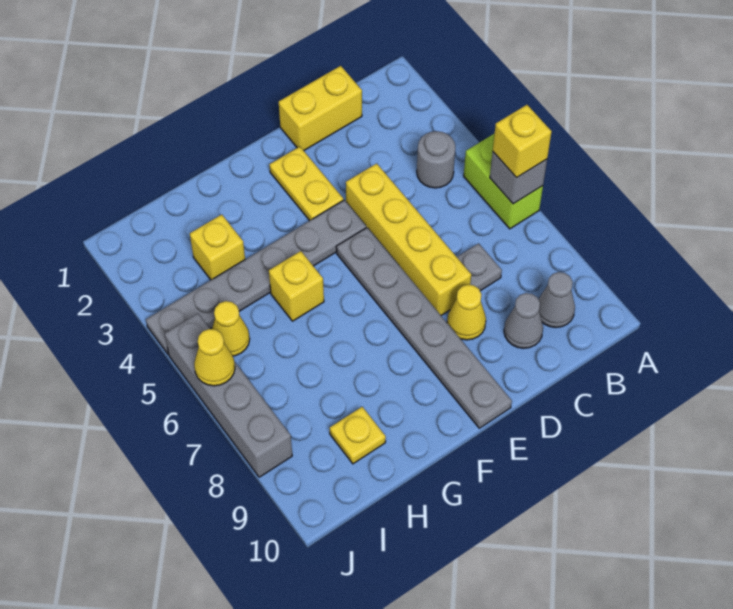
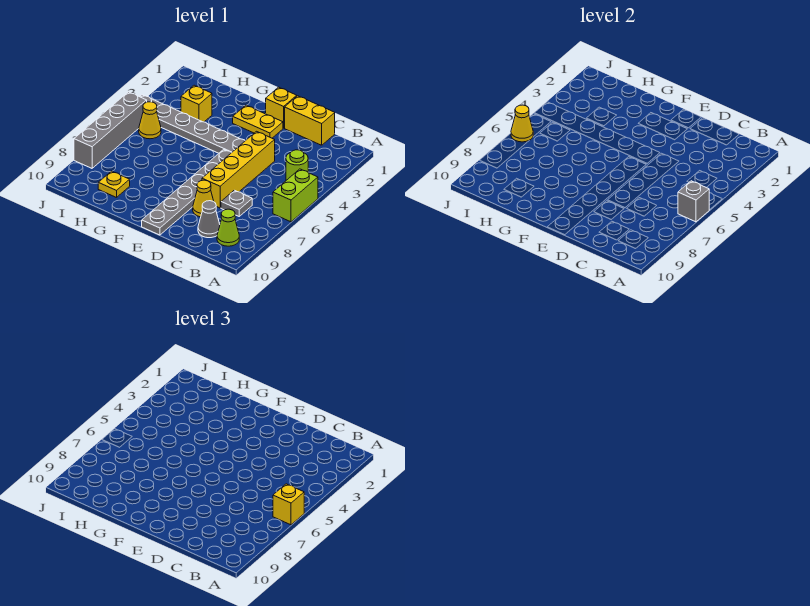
grey 1x1 round brick [417,131,455,188] -> lime 1x1 round brick [286,150,308,180]
grey 1x1 cone [538,272,575,327] -> lime 1x1 cone [217,209,239,246]
yellow 1x2 plate [269,147,344,221] -> yellow 1x2 plate turned to [233,105,283,138]
yellow 1x1 brick [269,251,324,321] -> yellow 1x1 brick moved to [266,87,297,128]

